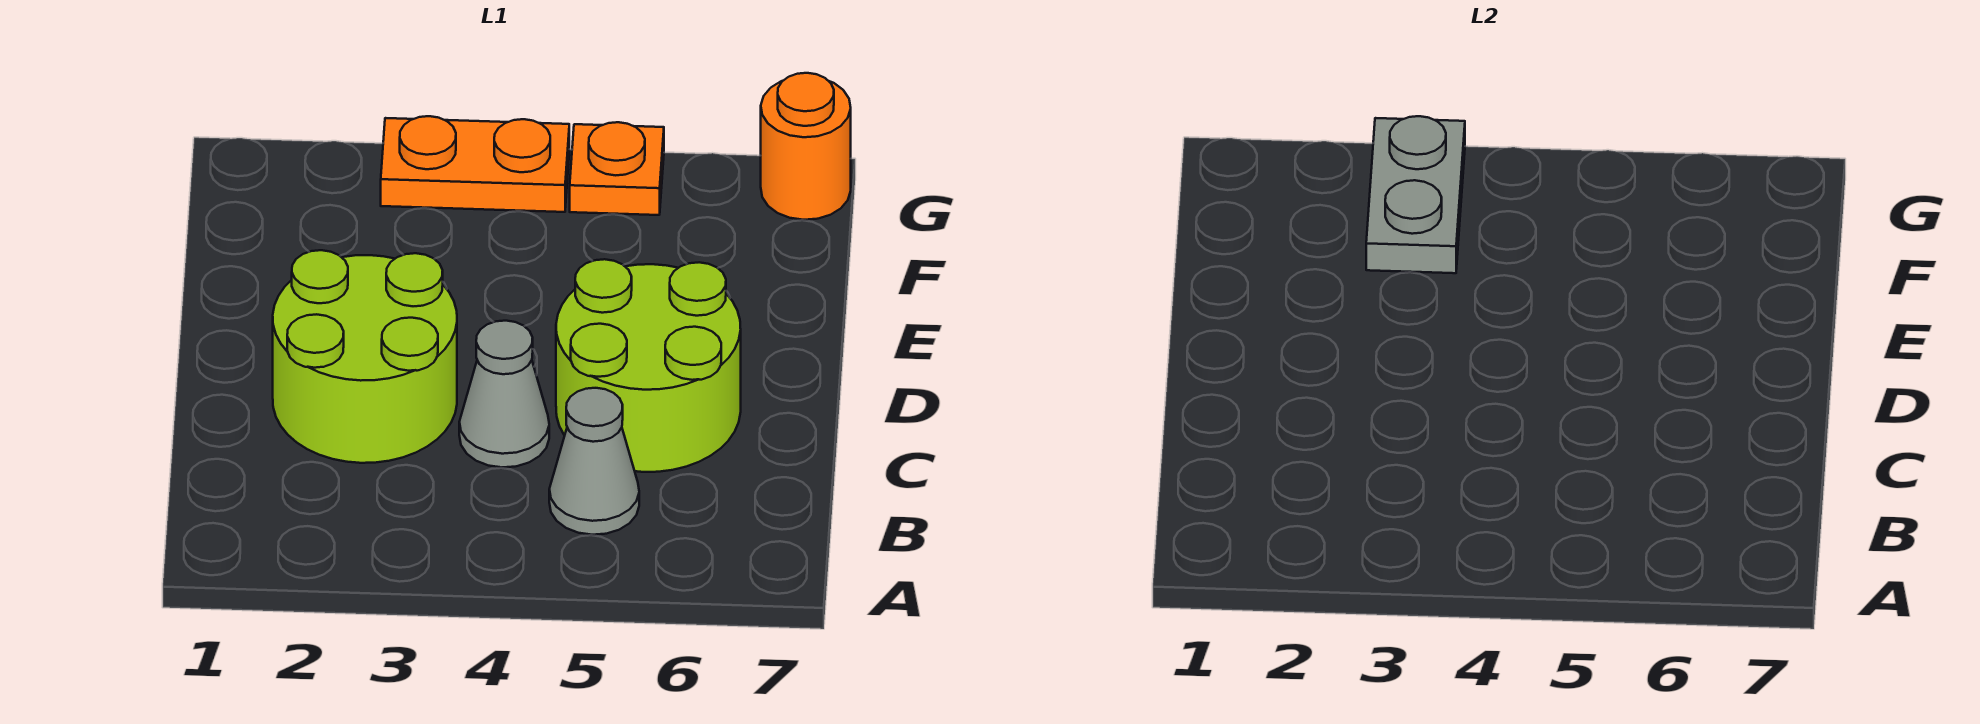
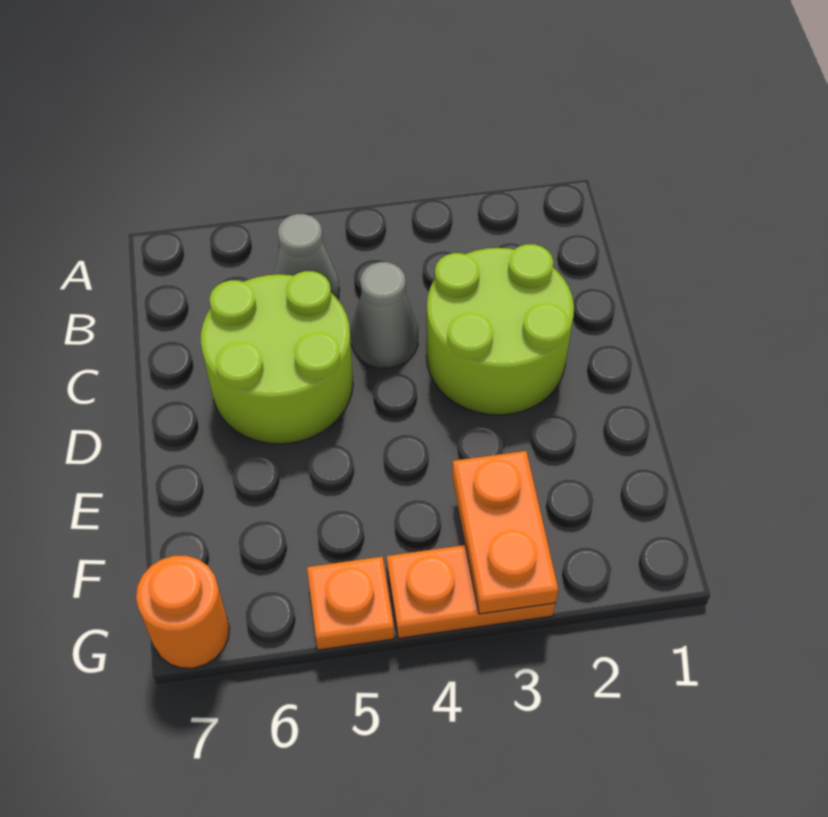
grey 1x2 plate [1366,116,1465,273] -> orange 1x2 plate [452,451,558,614]

